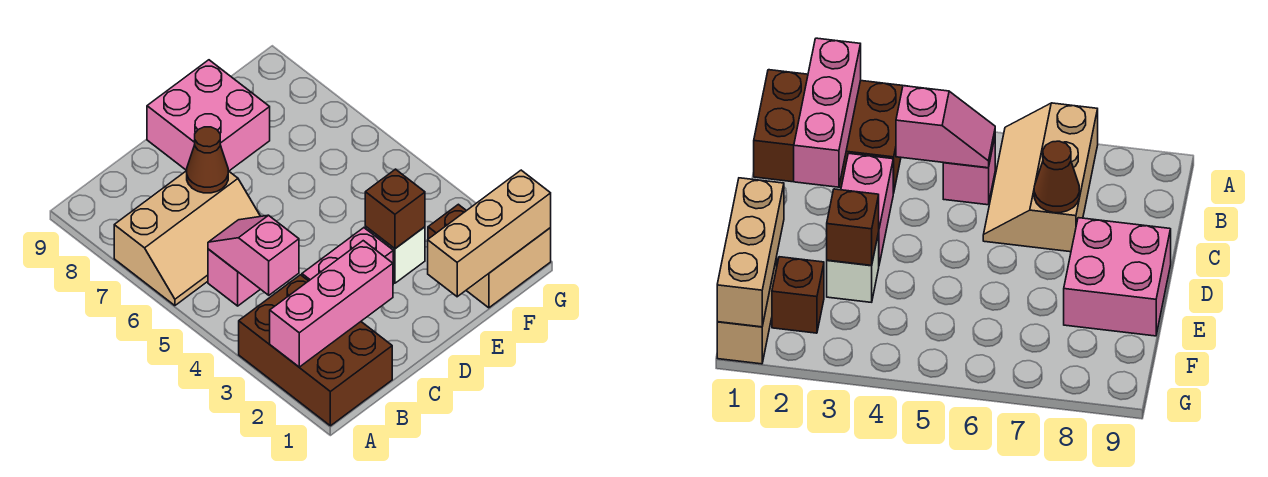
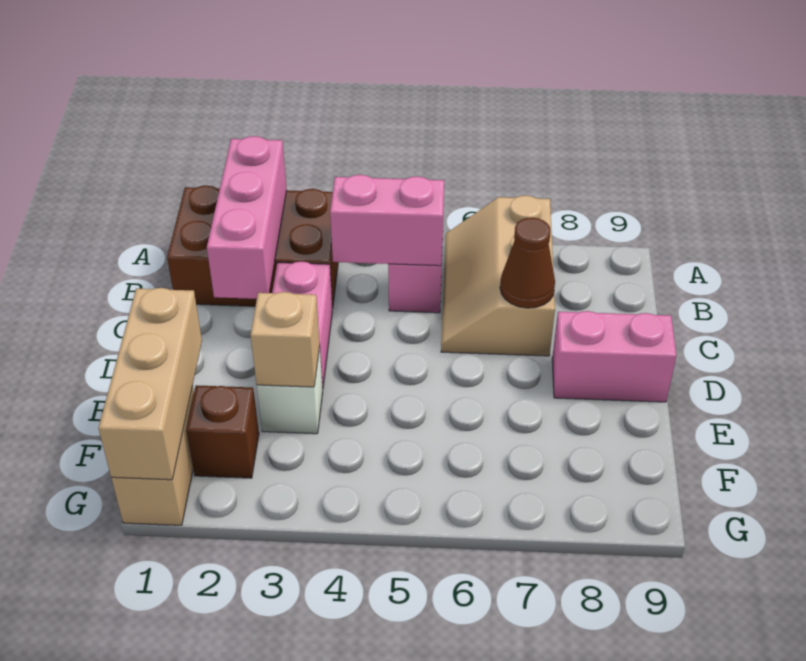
pink 1x2 slope [208,215,299,295] -> pink 1x2 brick [330,175,444,266]
pink 2x2 brick [147,60,270,171] -> pink 1x2 brick [552,311,676,402]
brown 1x1 brick [365,169,425,249] -> tan 1x1 brick [251,292,320,387]

